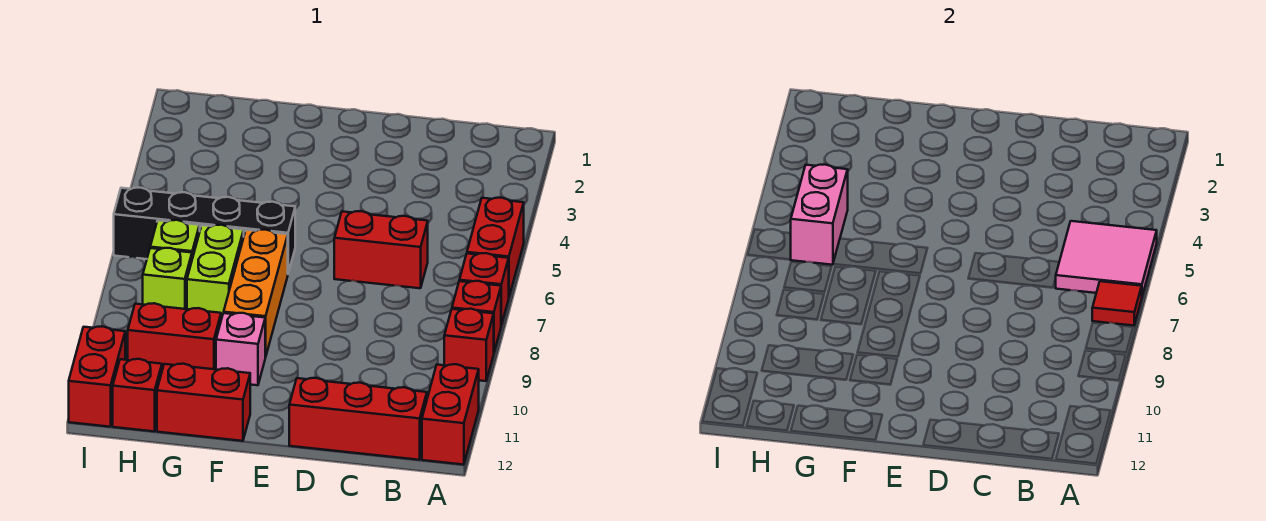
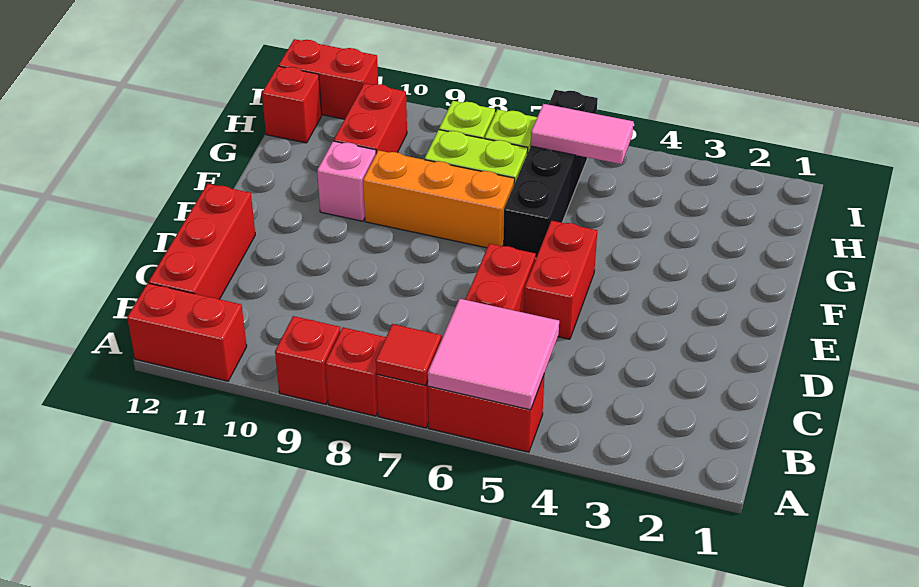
red 1x2 brick [157,364,250,441] -> red 1x2 brick moved to [524,221,597,339]
pink 1x2 brick [790,165,848,265] -> pink 1x2 tile [531,104,633,164]

